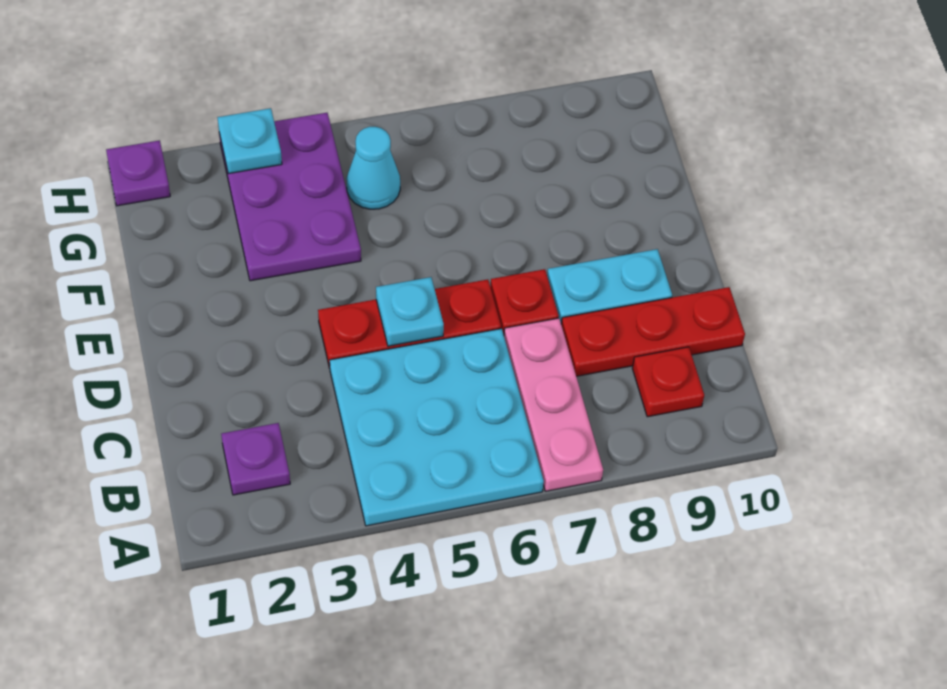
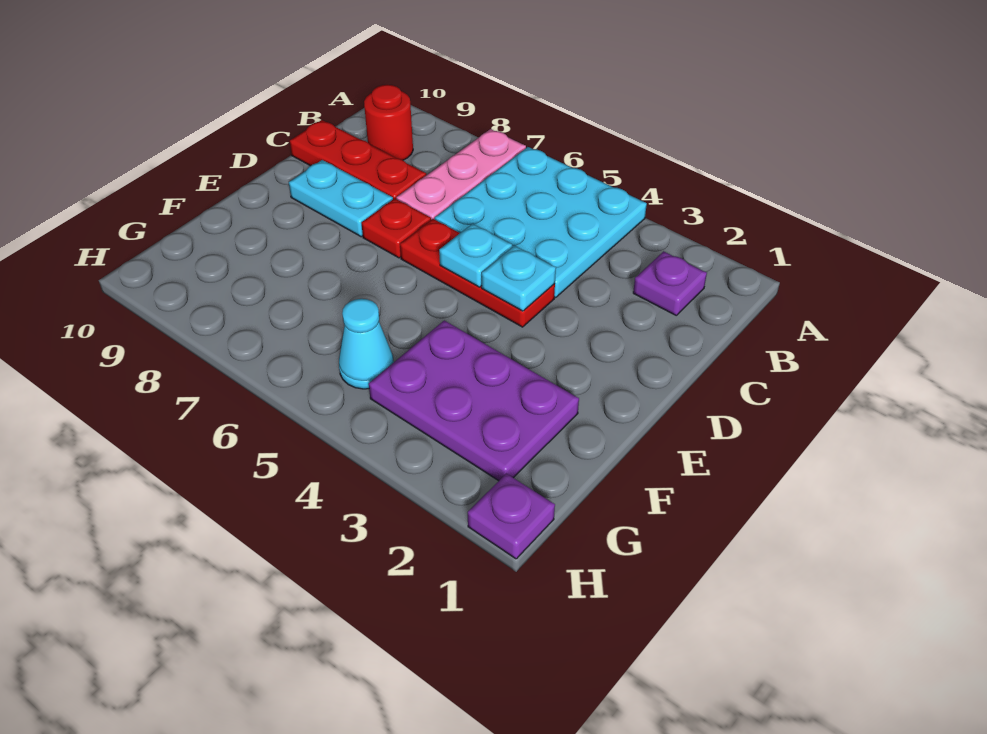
red 1x1 plate [632,347,704,417] -> red 1x1 round brick [364,85,413,160]
purple 2x3 plate [219,113,361,281] -> purple 2x3 plate turned to [369,320,579,481]
cyan 1x1 plate [217,108,282,174] -> cyan 1x1 plate moved to [482,246,556,311]

